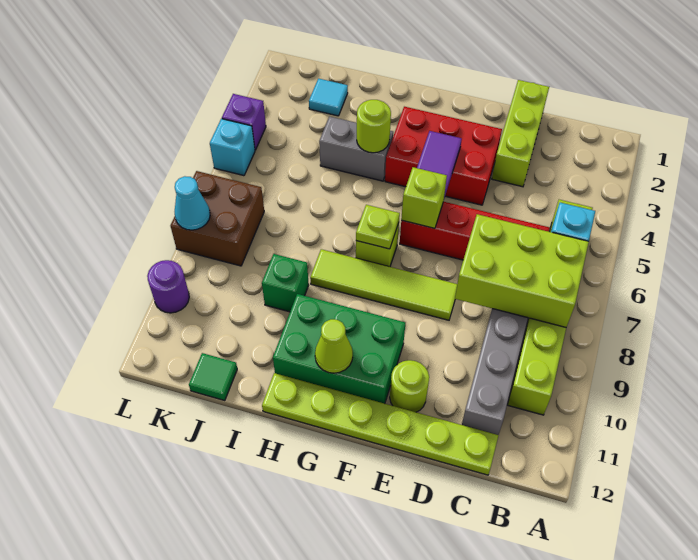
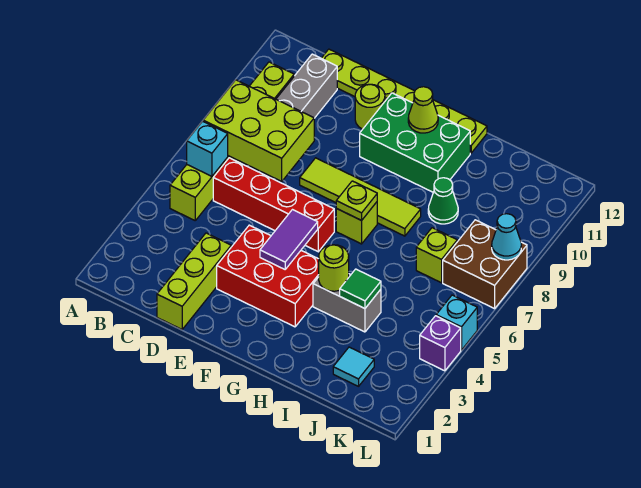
lime 1x1 brick [401,167,447,228] -> lime 1x1 brick moved to [416,228,457,283]
green 1x1 brick [262,254,309,312] -> green 1x1 cone [428,178,458,224]
green 1x1 tile [189,353,237,401] -> green 1x1 tile moved to [340,269,381,309]
purple 1x1 round brick [147,260,189,313] -> none

